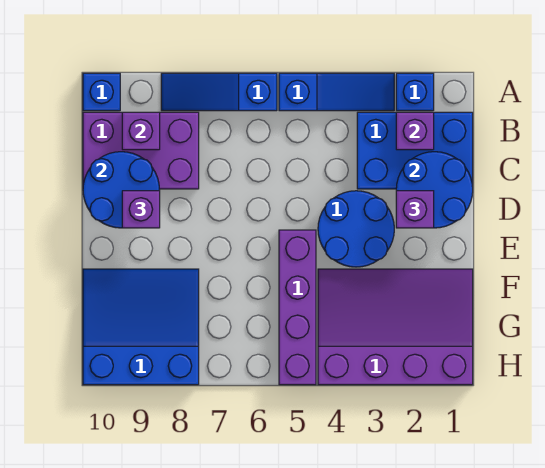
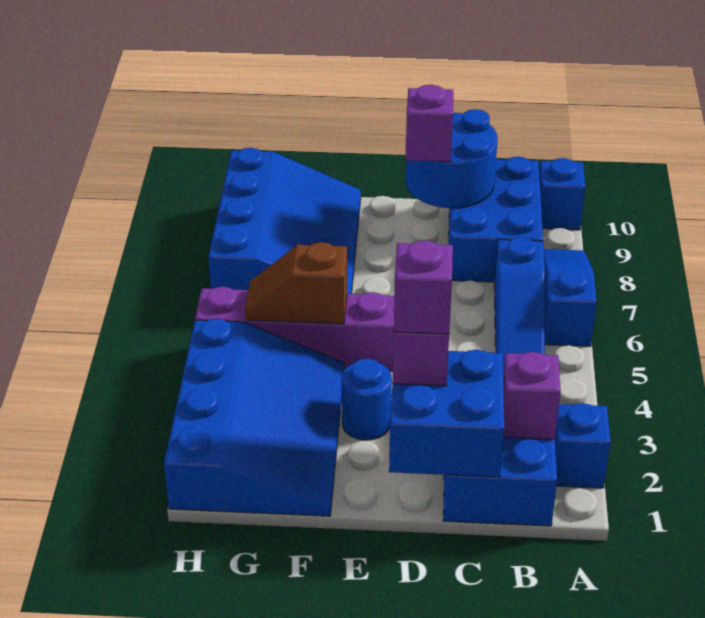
blue 1x3 slope [279,73,394,111] -> blue 1x3 slope moved to [494,237,545,366]
purple 2x3 brick [83,112,199,189] -> blue 2x3 brick [449,157,543,282]
purple 1x1 brick [122,112,160,150] -> purple 1x1 brick moved to [394,240,453,334]
blue 2x2 round brick [396,152,473,228] -> blue 2x2 brick [389,350,504,477]
blue 2x2 round brick [318,191,394,267] -> blue 1x1 round brick [342,359,392,440]
purple 3x4 slope [318,269,473,385] -> blue 3x4 slope [164,319,344,516]
none -> brown 1x2 slope [245,242,347,324]
blue 3x3 slope [83,269,199,385] -> blue 3x4 slope [208,148,361,294]

